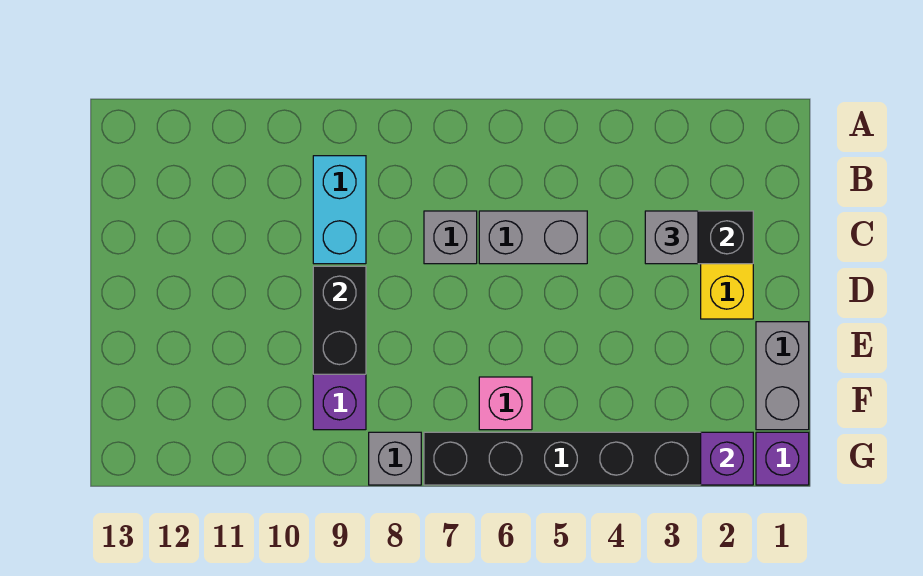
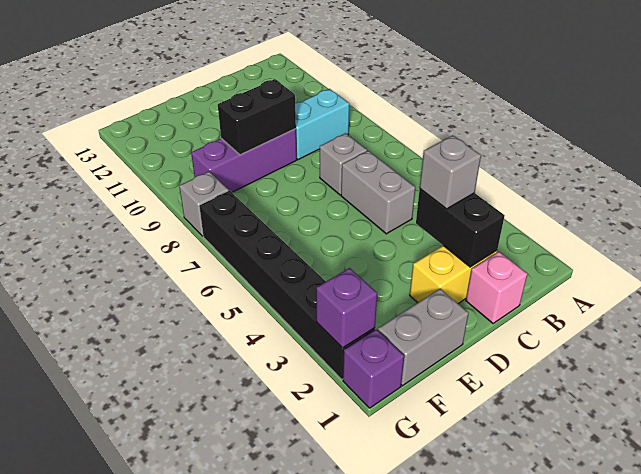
pink 1x1 brick [479,377,532,430] -> pink 1x1 brick moved to [466,251,527,323]

